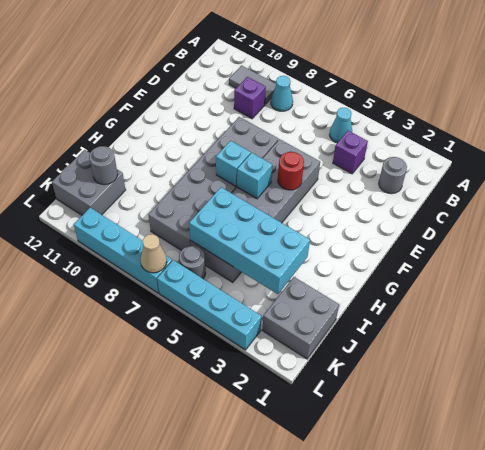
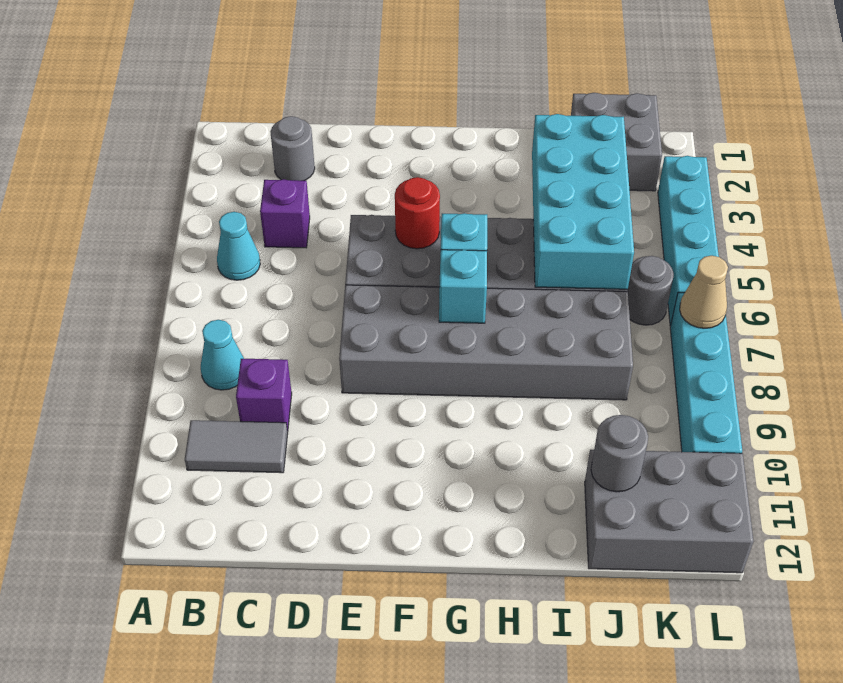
grey 1x2 tile [229,66,276,104] -> grey 1x2 tile turned to [185,420,288,473]
grey 2x2 brick [52,150,126,215] -> grey 2x3 brick [585,450,754,573]

